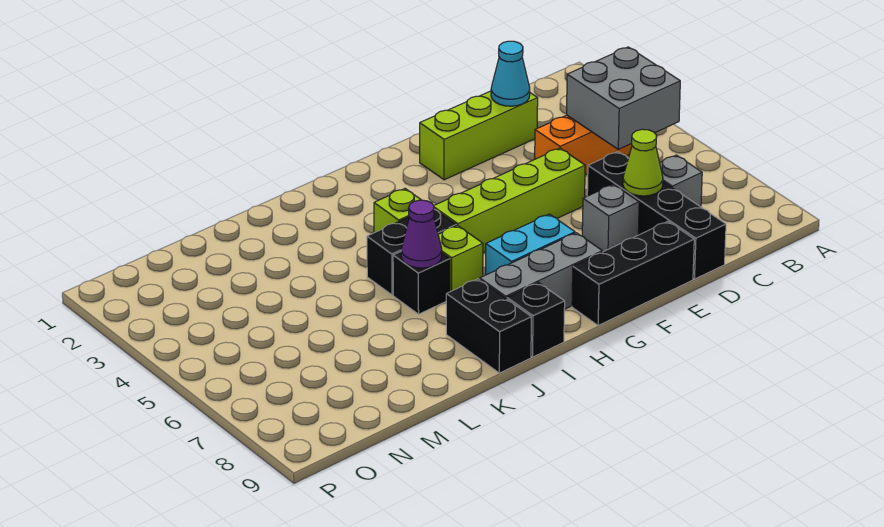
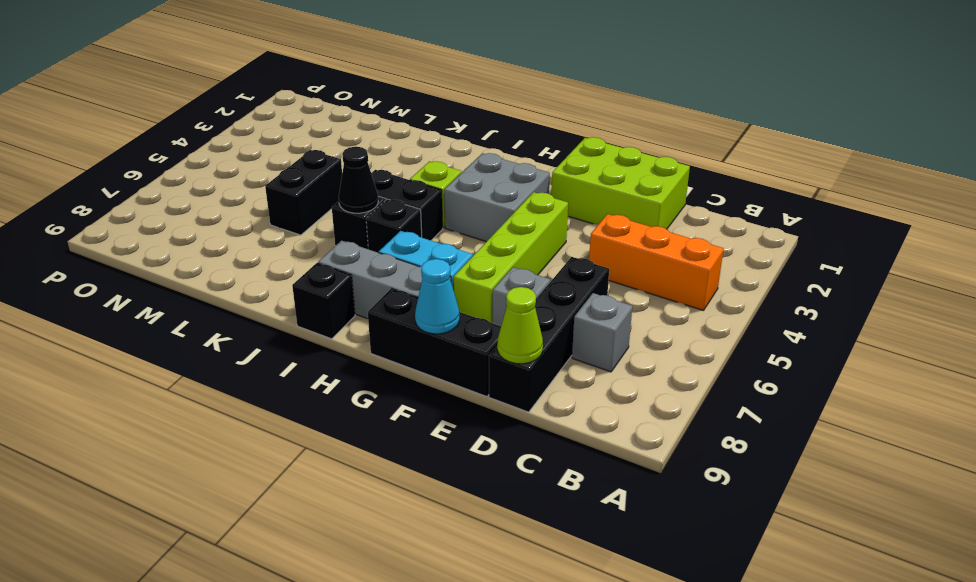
grey 2x2 brick [567,47,680,149] -> grey 2x2 brick moved to [444,153,550,242]
lime 1x3 brick [419,91,538,180] -> lime 2x3 brick [551,137,690,229]
cyan 1x1 cone [491,41,530,106] -> cyan 1x1 cone moved to [415,259,459,334]
lime 1x1 cone [623,129,663,196] -> lime 1x1 cone moved to [497,287,543,364]
lime 1x4 brick [434,148,585,253] -> lime 1x4 brick turned to [454,192,568,323]
lime 1x1 brick [438,226,483,292] -> black 1x1 brick [366,199,422,253]
purple 1x1 cone [401,200,442,268] -> black 1x1 cone [339,147,378,213]
black 1x2 brick [446,279,531,373] -> black 1x2 brick moved to [265,150,342,235]

